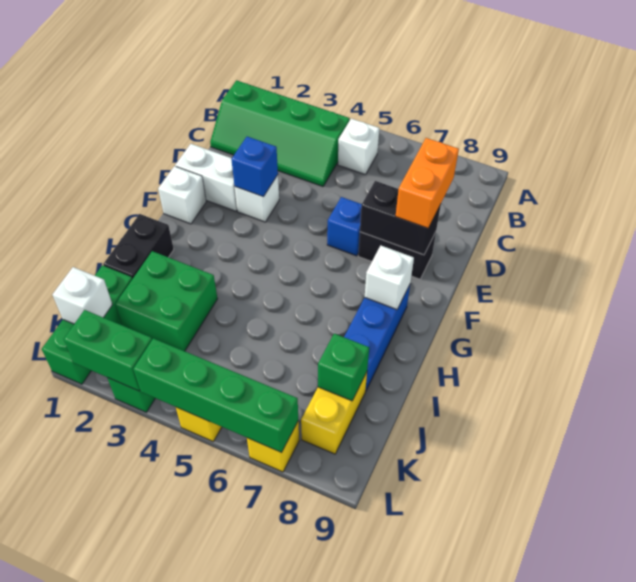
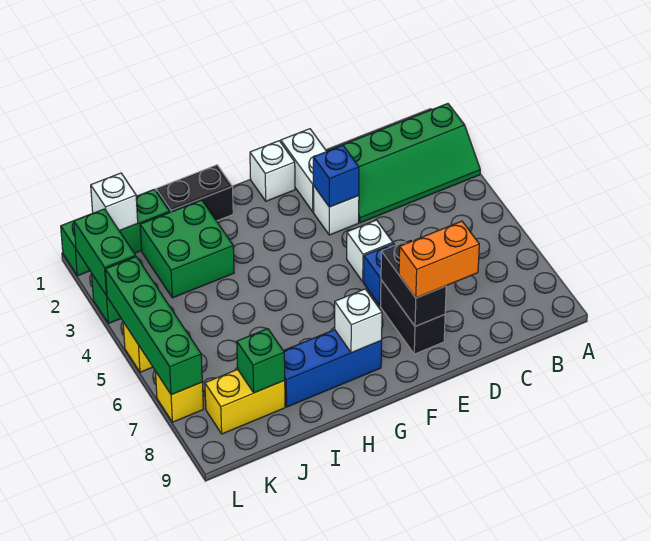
green 2x4 slope [210,80,350,187] -> green 2x4 slope turned to [328,104,480,223]
white 1x1 brick [338,119,379,175] -> white 1x1 brick moved to [347,220,393,282]

